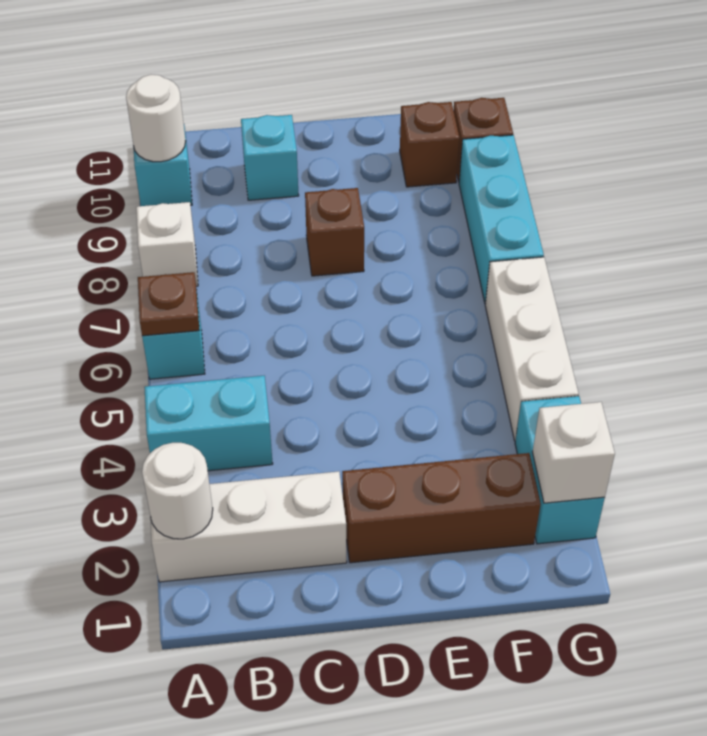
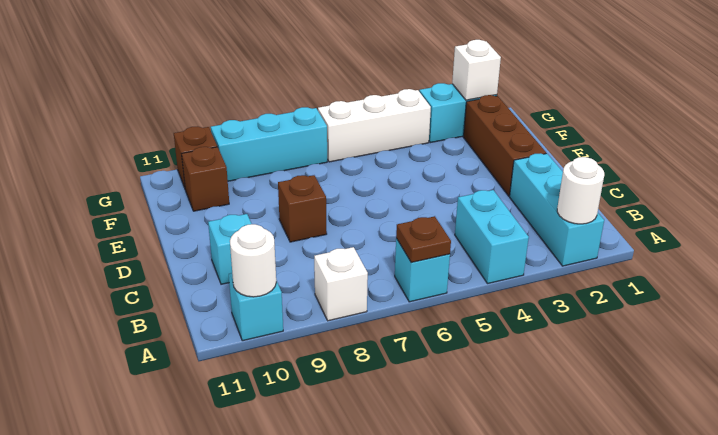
white 1x3 brick [150,471,347,582] -> cyan 1x3 brick [510,153,604,266]

